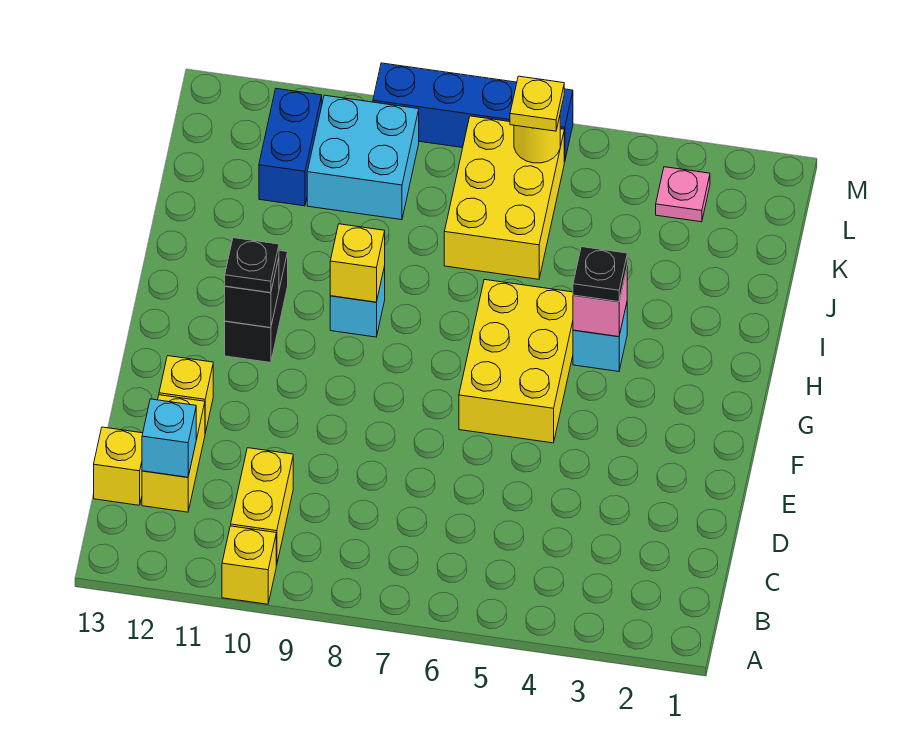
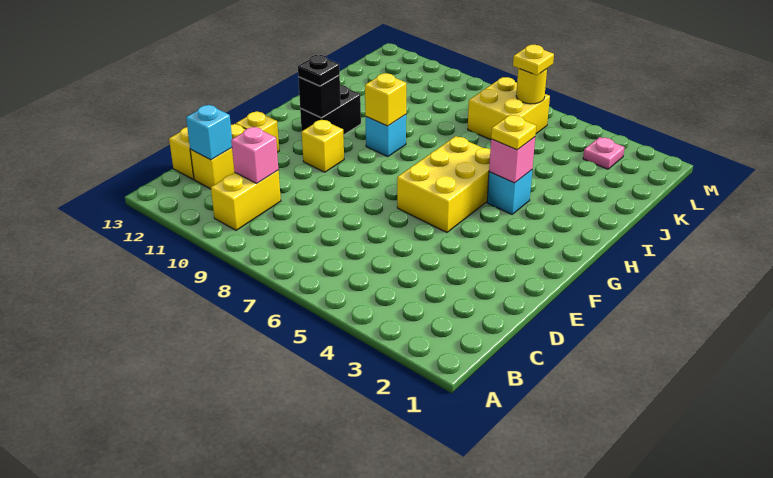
yellow 1x1 brick [222,526,276,604] -> yellow 1x1 brick moved to [302,119,344,172]
none -> pink 1x1 brick [231,127,278,183]
black 1x1 plate [573,247,627,302] -> yellow 1x1 plate [491,115,536,150]
yellow 2x3 brick [444,116,564,279] -> yellow 2x2 brick [468,77,550,140]
cyan 2x2 brick [307,95,419,220] -> none
blue 1x2 brick [259,89,322,206] -> none
blue 1x4 brick [373,63,573,162] -> none

